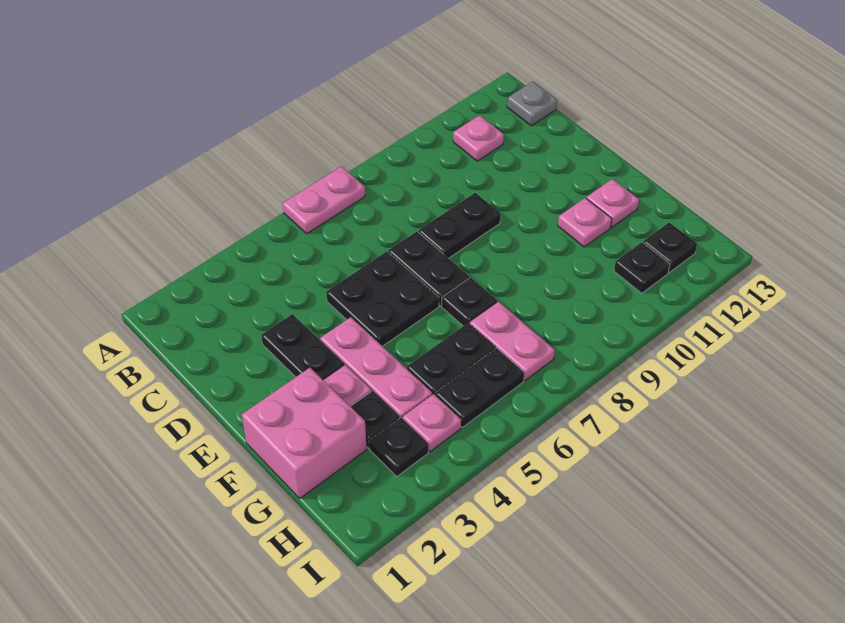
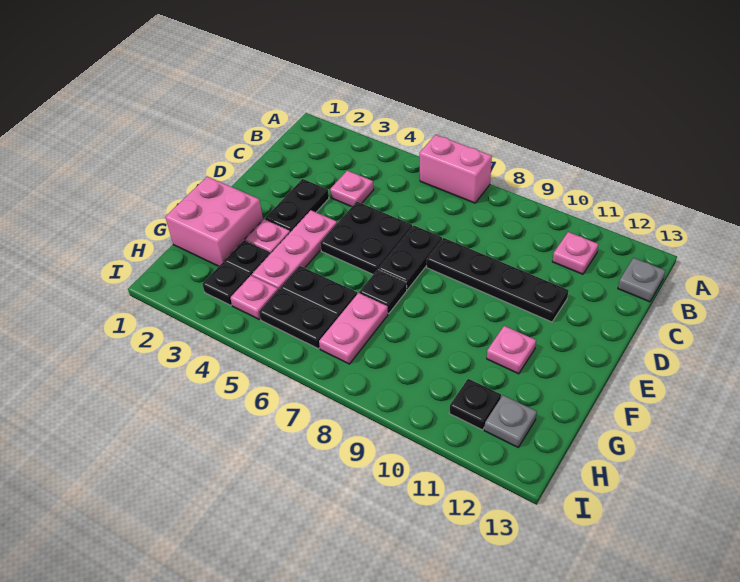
pink 1x2 plate [283,167,365,234] -> pink 1x2 brick [420,135,492,203]
black 1x2 plate [418,193,501,258] -> black 1x4 plate [427,238,569,322]
pink 1x1 plate [586,179,639,227] -> pink 1x1 plate moved to [330,171,374,207]
black 1x1 plate [643,222,697,272] -> grey 1x1 plate [484,395,537,447]

